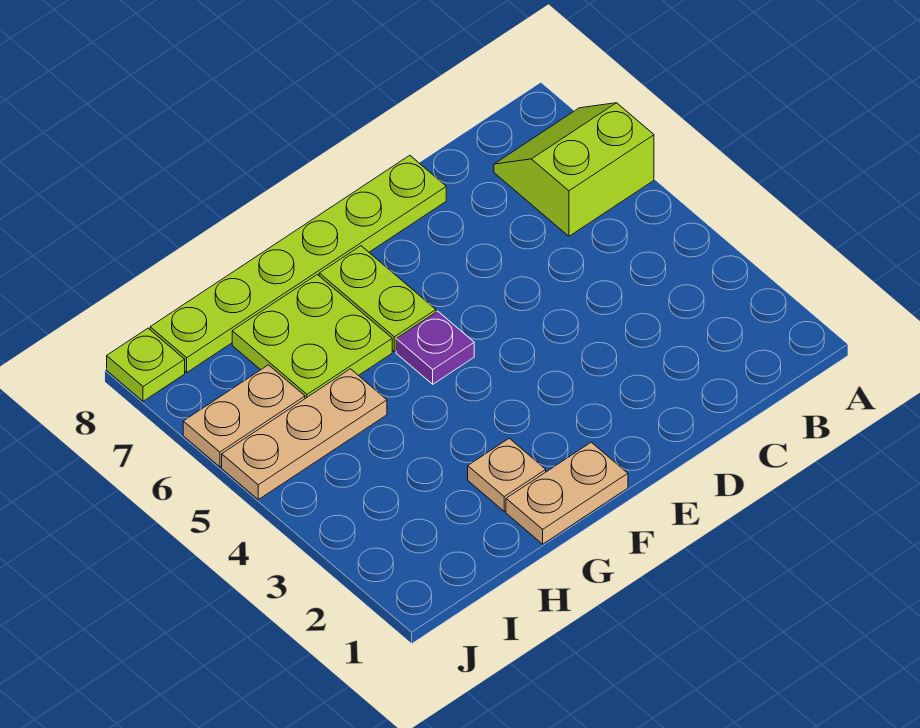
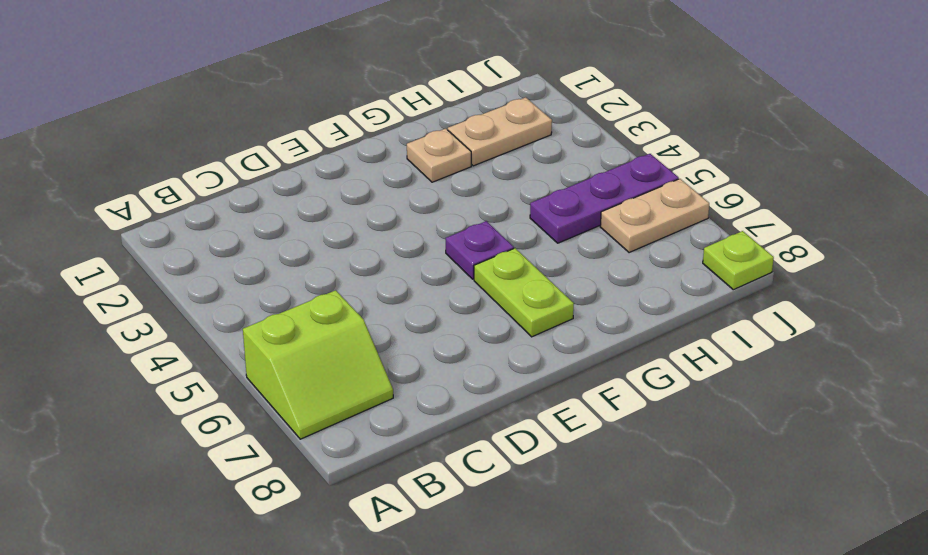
lime 1x6 plate [150,155,446,372] -> none
tan 1x2 plate [506,442,628,544] -> tan 1x2 plate moved to [448,97,552,166]
lime 2x2 plate [232,275,392,398] -> none
tan 1x3 plate [222,369,387,499] -> purple 1x3 plate [530,154,679,243]

